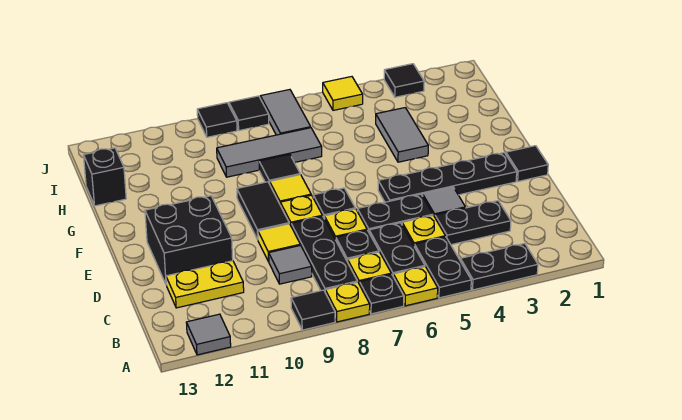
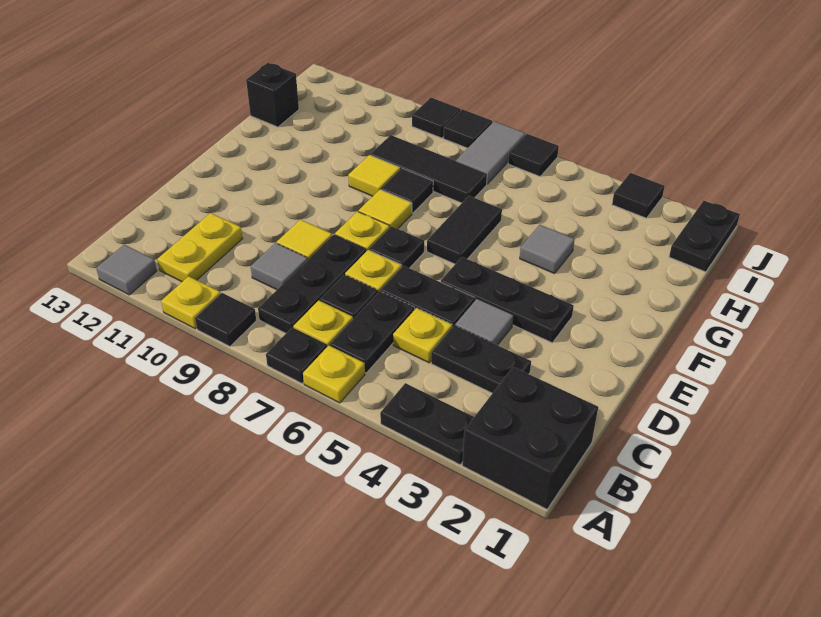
black 1x2 plate [414,237,471,298] -> black 1x2 plate moved to [669,201,740,272]
yellow 1x1 plate [325,282,370,322] -> yellow 1x1 plate moved to [161,276,221,329]
yellow 1x2 plate [166,261,244,308] -> yellow 1x2 plate turned to [157,213,243,282]
black 2x2 brick [145,196,233,285] -> black 2x2 brick moved to [462,367,598,509]
black 1x1 tile [506,146,548,181] -> black 1x1 tile moved to [508,134,559,176]
black 1x4 plate [378,153,517,202] -> black 1x3 plate [441,257,574,343]
black 1x2 tile [237,182,289,240] -> black 1x2 tile moved to [427,196,502,264]
grey 1x2 tile [376,108,428,162] -> grey 1x1 tile [520,225,575,274]
grey 1x3 tile [217,128,322,177] -> black 1x3 tile [370,135,487,203]
yellow 1x1 tile [323,77,363,110] -> yellow 1x1 tile moved to [348,155,400,196]

